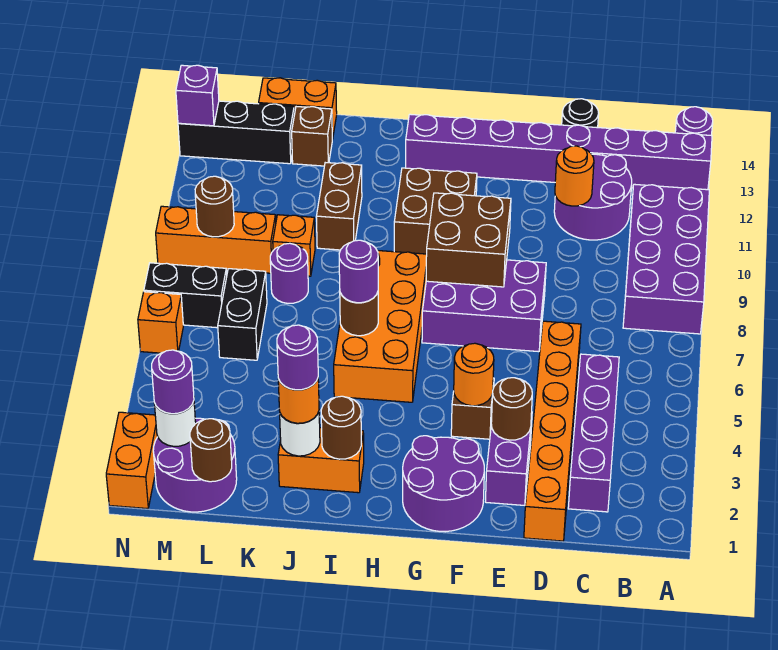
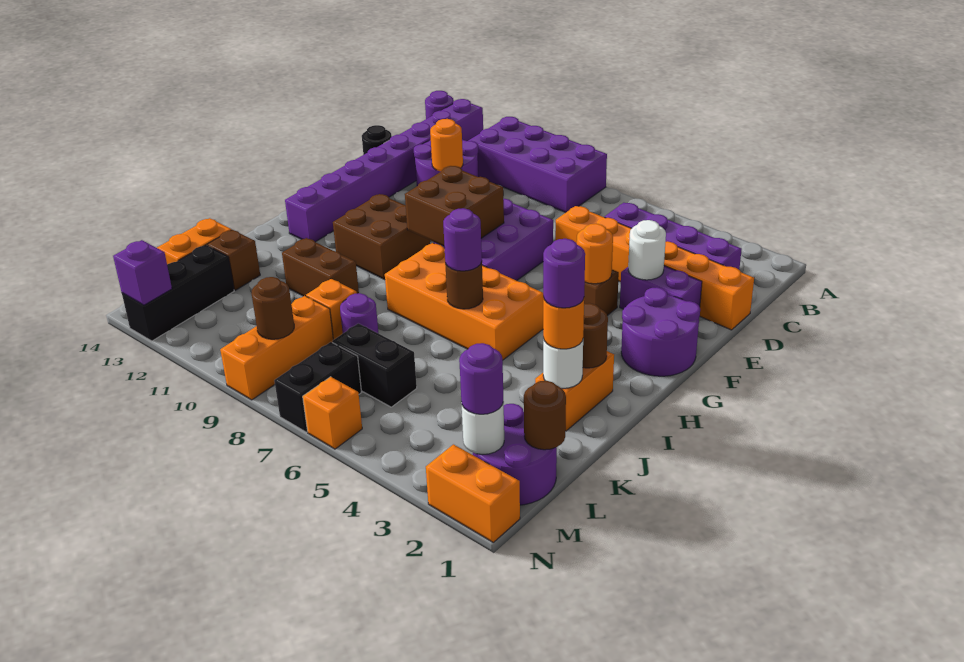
brown 1x1 round brick [491,378,532,440] -> white 1x1 round brick [628,220,666,280]

